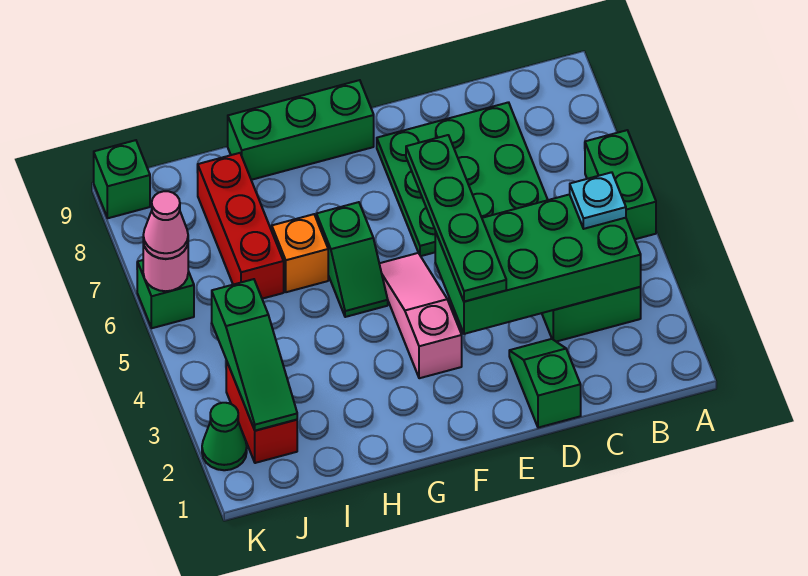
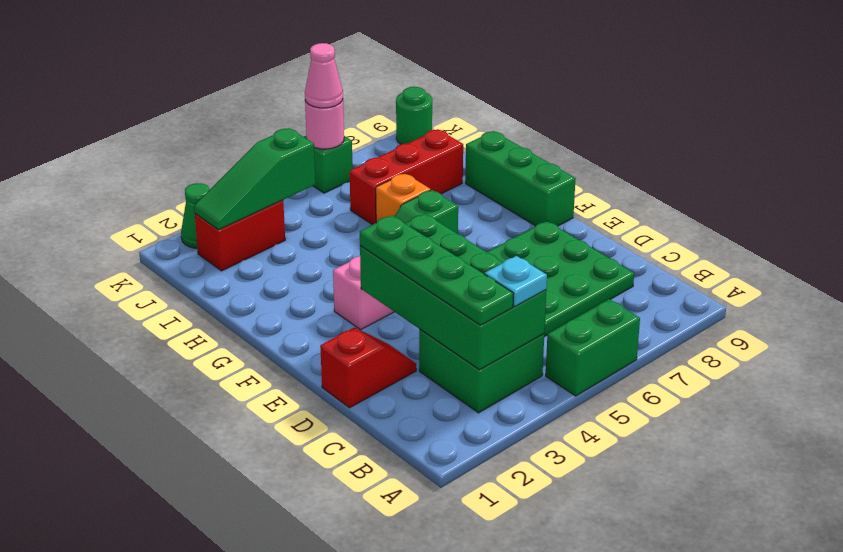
green 1x2 slope [509,339,581,428] -> red 1x2 slope [320,327,416,408]
green 1x4 plate [406,135,506,302] -> green 1x4 plate turned to [360,215,514,325]
green 1x1 brick [94,140,150,218] -> green 1x1 round brick [396,87,432,144]

